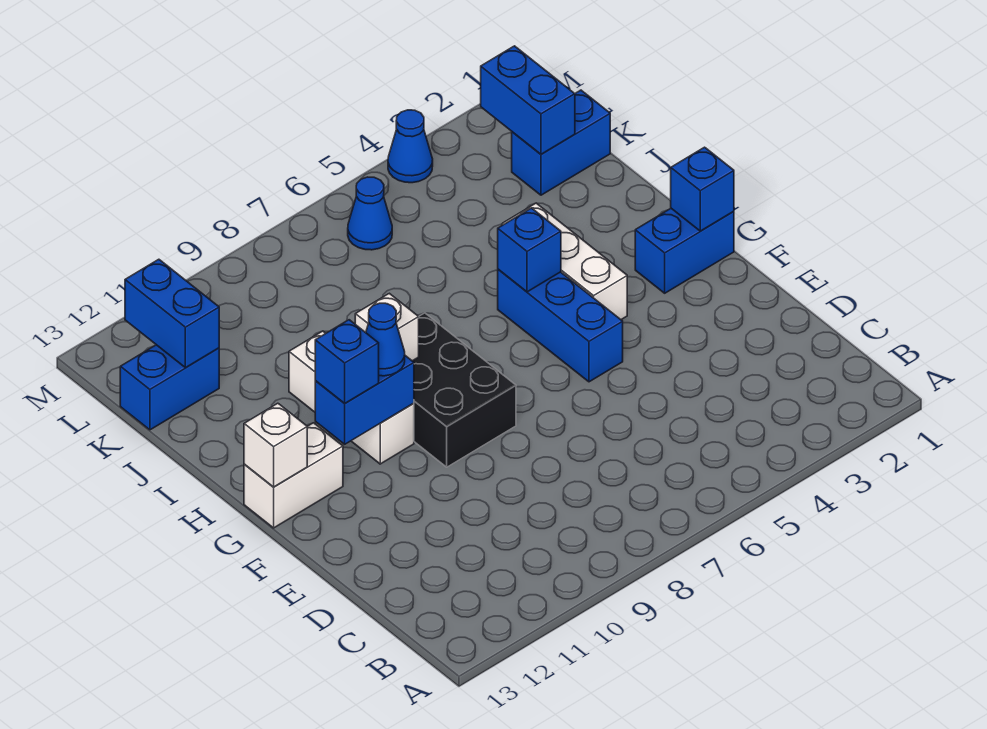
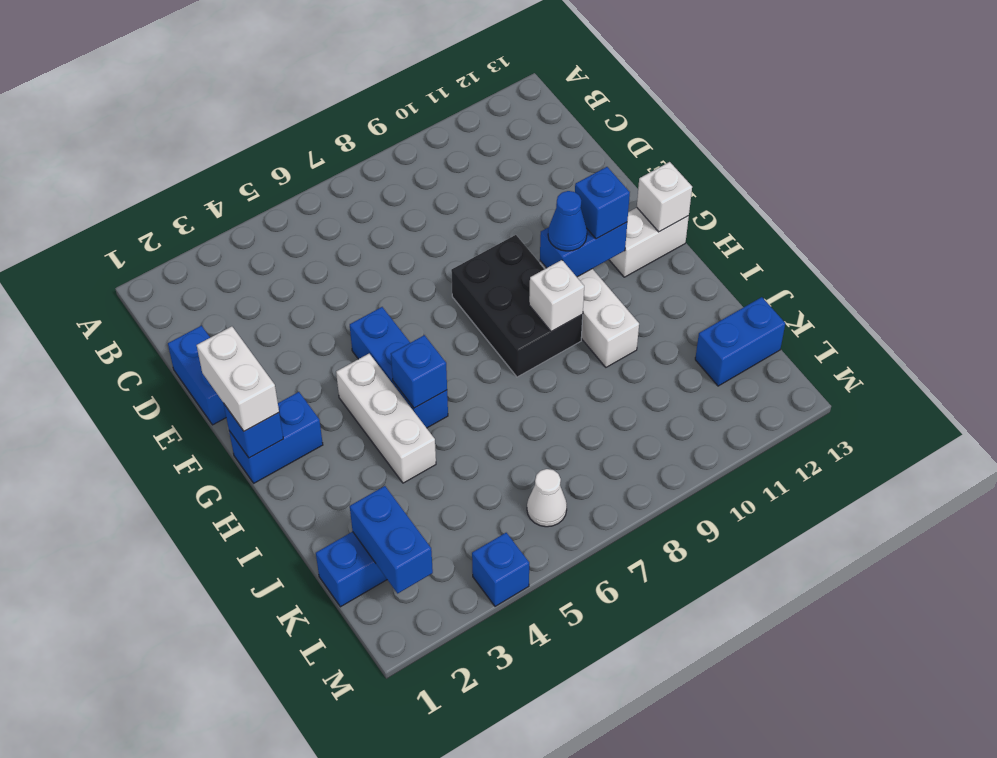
none -> white 1x2 brick [197,326,279,431]
blue 1x2 brick [125,259,219,368] -> blue 1x2 brick moved to [168,326,226,425]
blue 1x1 cone [348,177,392,250] -> white 1x1 cone [527,469,567,527]
blue 1x1 cone [388,110,433,183] -> blue 1x1 brick [472,533,529,606]

